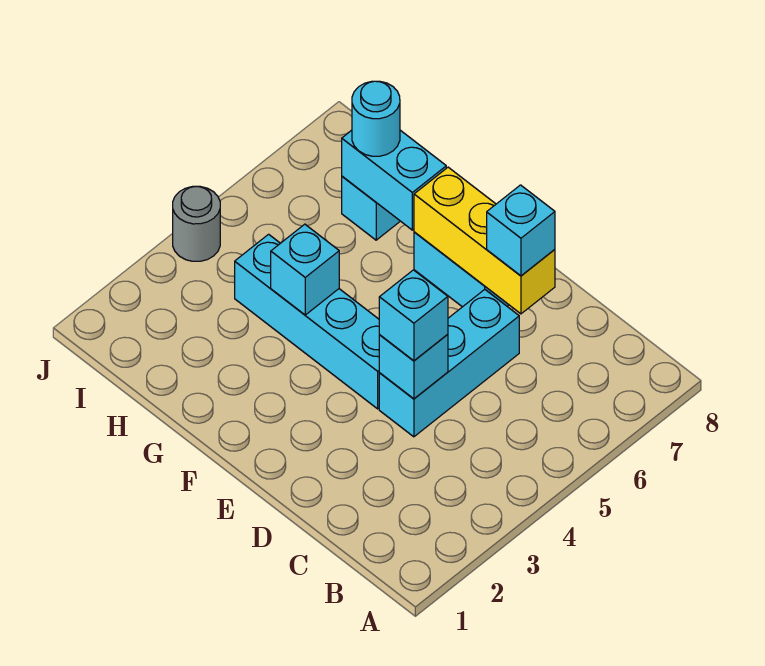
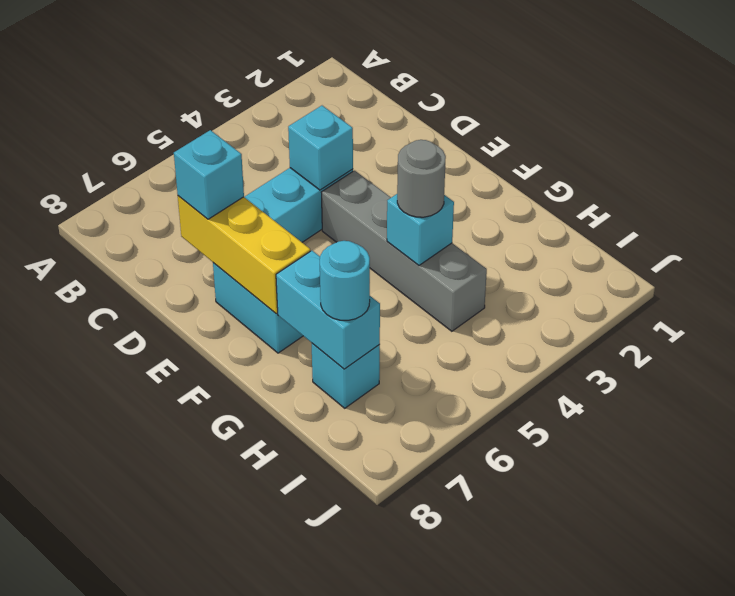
cyan 1x1 brick [379,270,448,361] -> none
cyan 1x4 brick [235,234,380,409] -> grey 1x4 brick [321,171,487,331]
grey 1x1 round brick [173,186,220,261] -> grey 1x1 round brick moved to [397,140,446,217]

